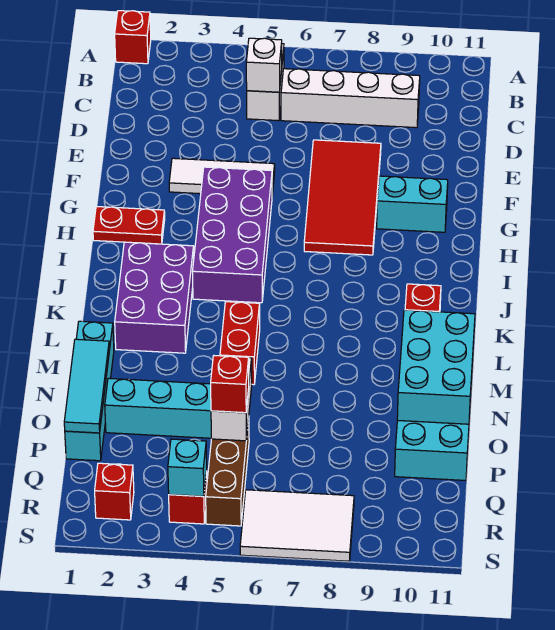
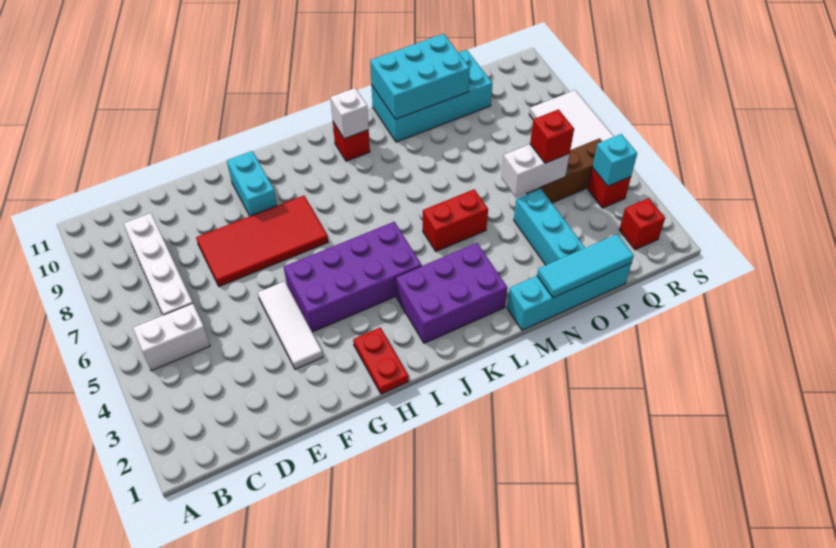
red 1x1 brick [115,11,151,64] -> none
white 1x1 brick [246,38,282,92] -> white 1x1 brick moved to [330,88,369,139]

